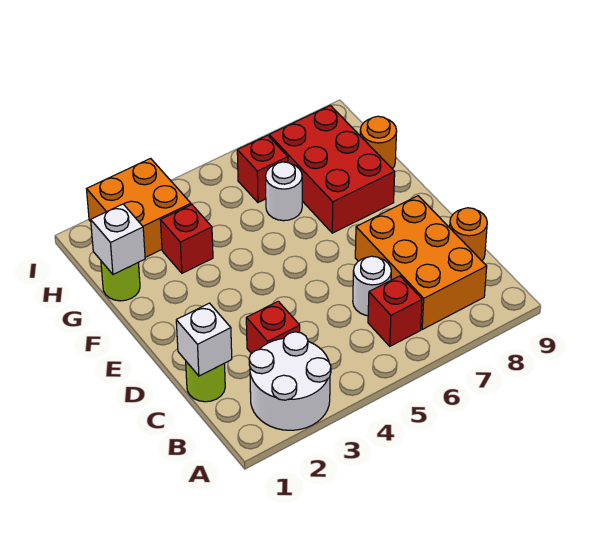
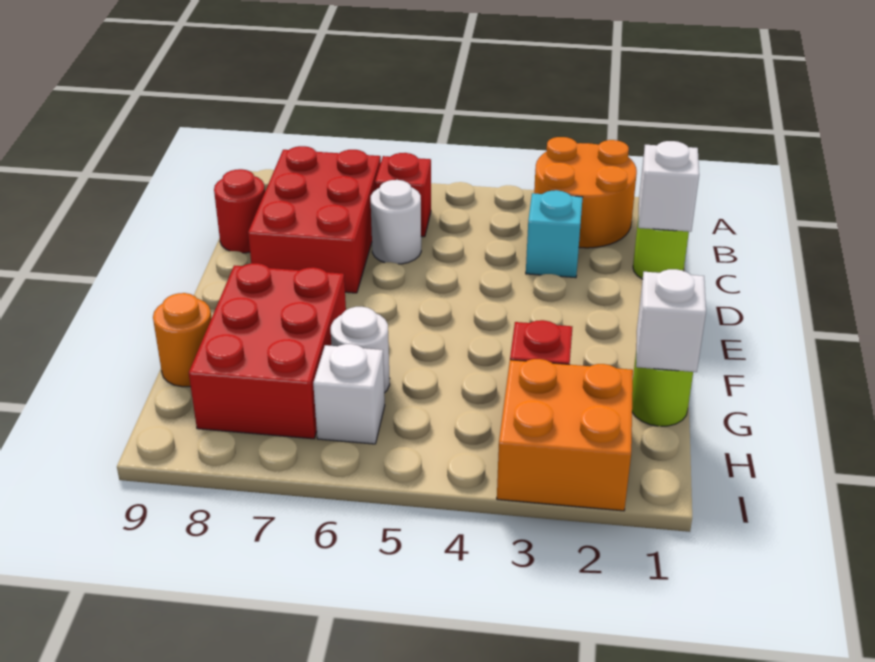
white 2x2 round brick [249,332,331,430] -> orange 2x2 round brick [534,137,637,248]
orange 2x3 brick [355,196,487,329] -> red 2x3 brick [248,146,381,293]
red 1x1 brick [246,301,300,354] -> cyan 1x1 brick [526,190,583,278]
orange 1x1 round brick [450,208,487,261] -> red 1x1 round brick [214,169,265,253]
red 1x1 brick [237,135,288,202] -> white 1x1 brick [313,344,385,444]

